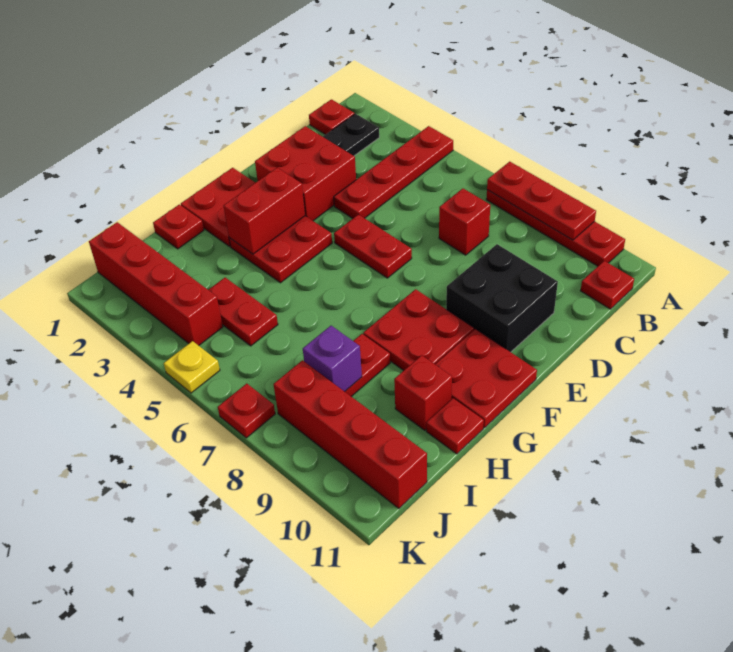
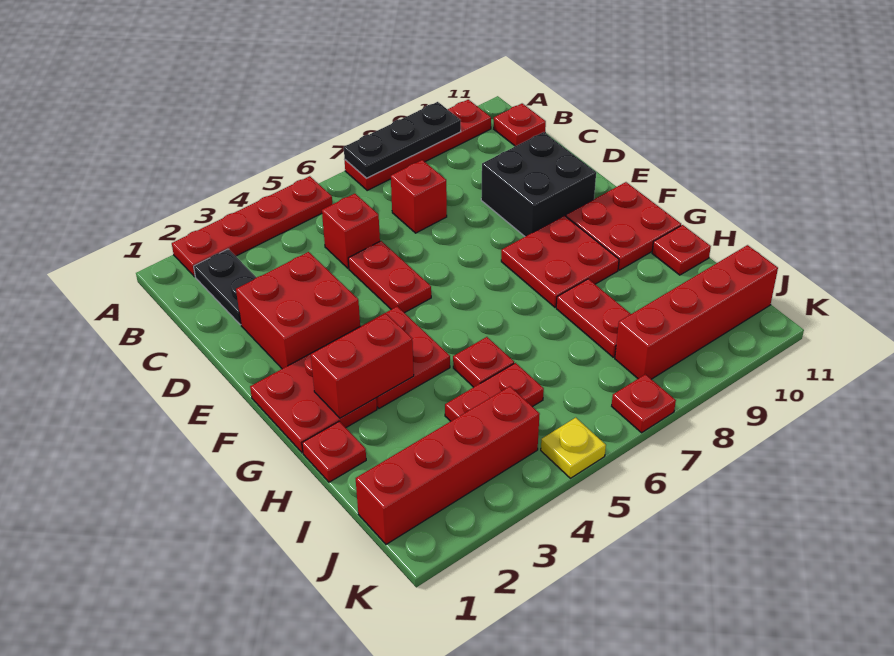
red 1x4 plate [334,126,453,218] -> red 1x4 plate turned to [172,176,332,277]
red 1x3 plate [487,162,596,240] -> black 1x3 plate [344,102,461,178]
red 1x1 plate [309,99,354,135] -> red 1x1 plate moved to [453,337,514,387]
red 1x2 plate [334,214,412,278] -> red 1x2 plate turned to [348,241,431,313]
red 1x2 brick [224,167,305,254] -> red 1x2 brick turned to [311,313,414,418]
red 1x1 brick [394,355,452,430] -> red 1x1 brick moved to [322,194,380,268]
purple 1x1 brick [303,326,362,392] -> none

